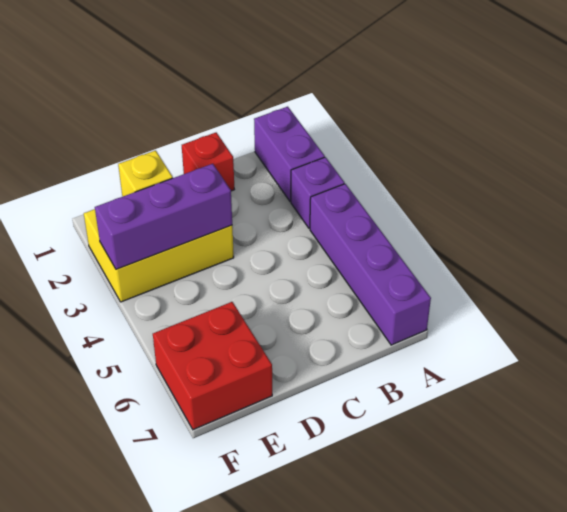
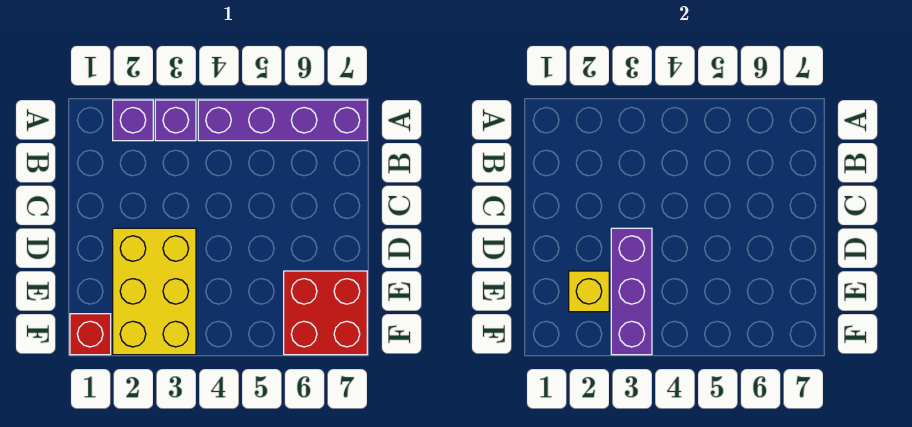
purple 1x2 brick [254,107,325,202] -> purple 1x1 brick [113,100,153,141]
red 1x1 brick [182,133,234,191] -> red 1x1 brick moved to [70,314,111,355]

